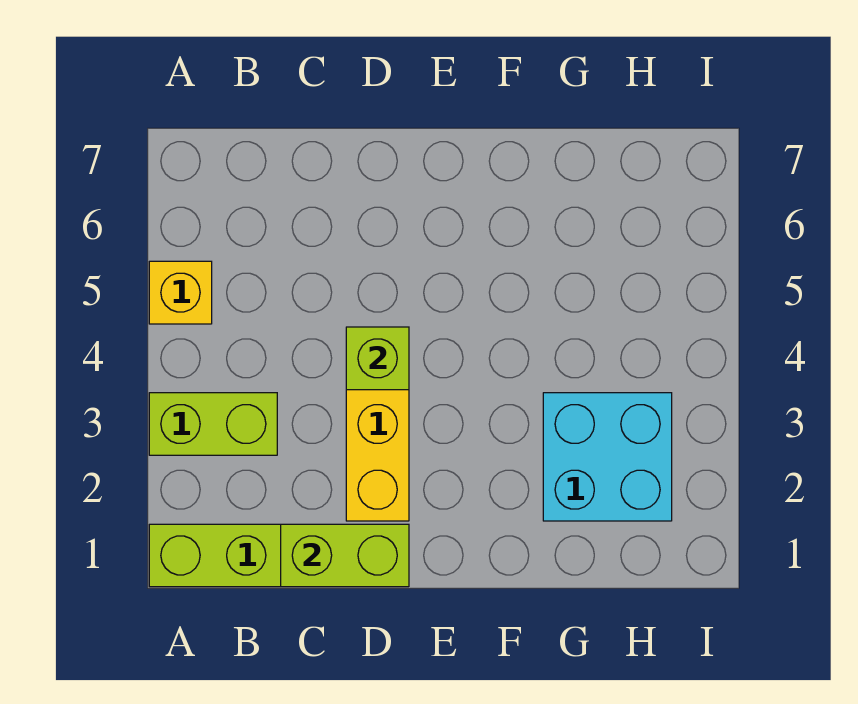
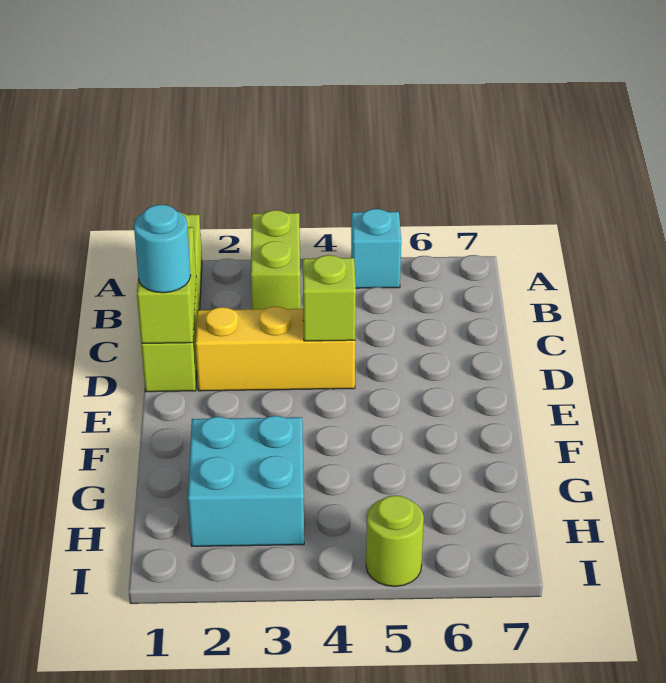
yellow 1x1 brick [149,261,212,324] -> cyan 1x1 brick [351,209,401,288]
none -> cyan 1x1 round brick [134,205,191,293]
none -> lime 1x1 round brick [366,495,424,586]

